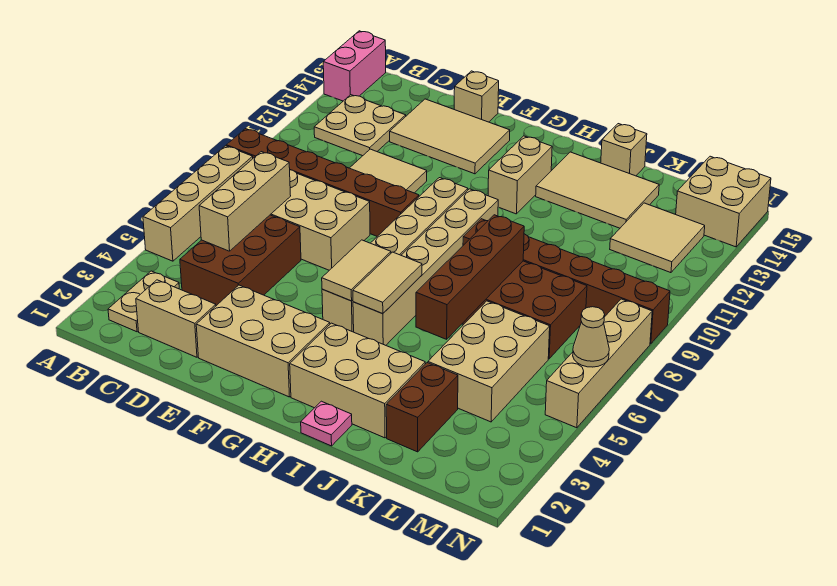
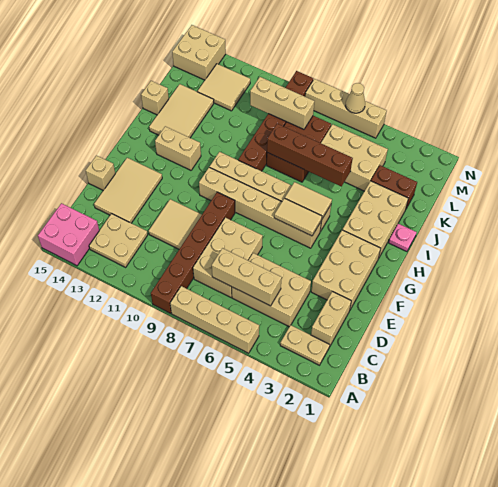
pink 1x2 brick [323,31,386,101] -> pink 2x2 brick [38,203,99,266]
brown 2x3 brick [180,215,301,306] -> tan 2x3 brick [232,253,311,327]
none -> tan 1x3 brick [250,77,314,129]

